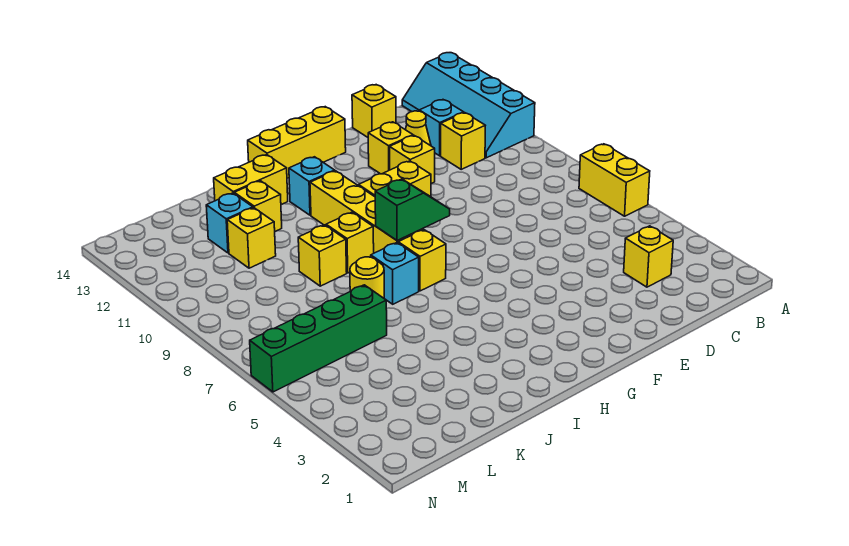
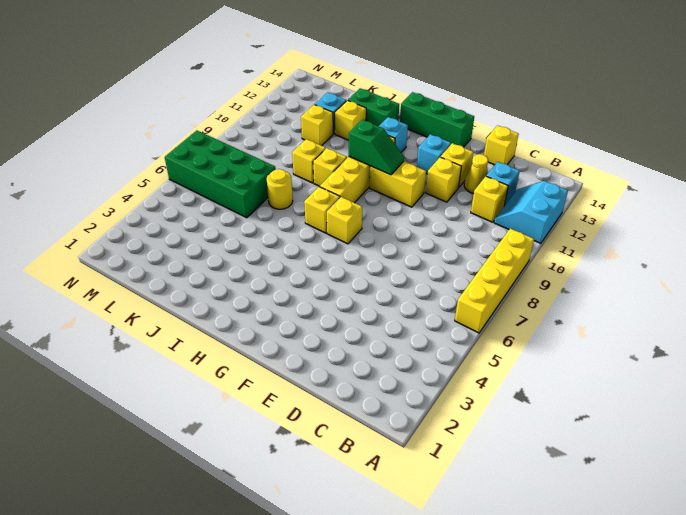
yellow 1x2 brick [579,144,650,216] -> yellow 1x4 brick [455,228,534,333]
cyan 2x4 slope [402,53,535,158] -> cyan 2x2 slope [494,181,568,243]
yellow 1x1 brick [624,226,673,287] -> yellow 1x1 brick moved to [327,197,362,244]
yellow 1x3 brick [248,107,346,178] -> green 1x3 brick [400,92,474,147]
green 1x2 slope [375,179,450,241] -> green 1x2 slope moved to [349,120,404,175]
cyan 1x1 brick [371,243,419,304] -> cyan 1x1 brick moved to [417,134,451,174]
yellow 1x2 brick [214,155,288,205] -> green 1x2 brick [348,88,399,126]
green 1x4 brick [250,285,387,392] -> green 2x4 brick [165,131,276,218]

